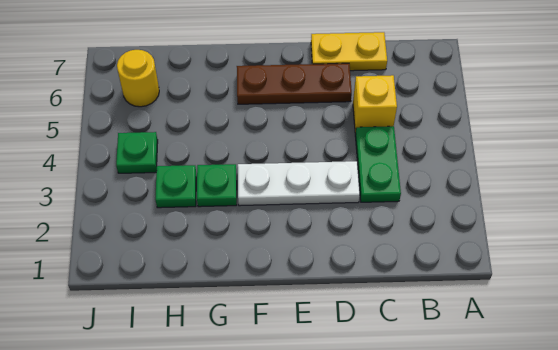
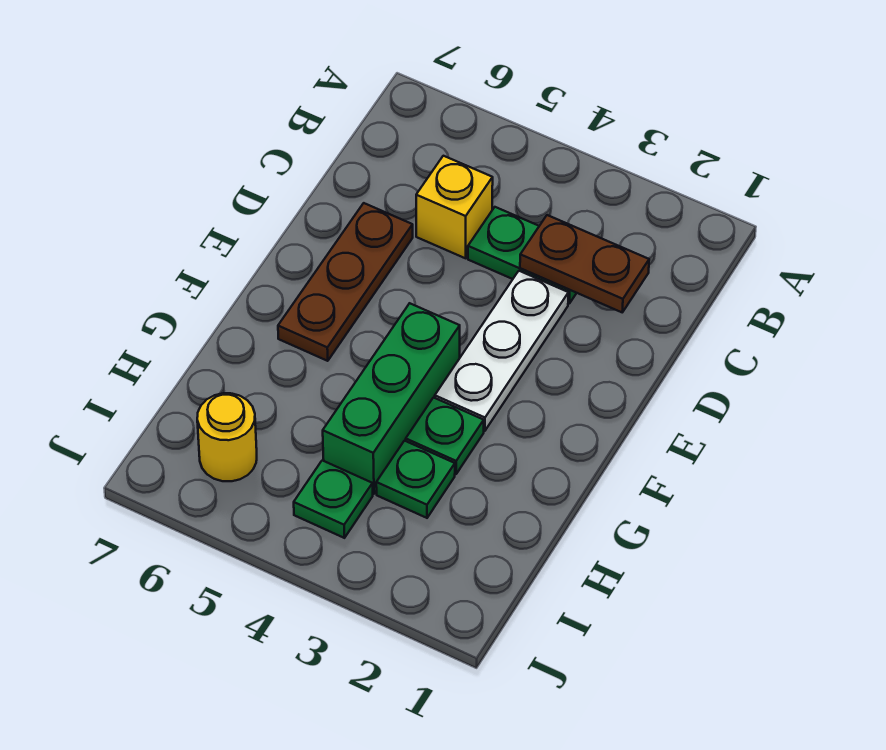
none -> brown 1x2 plate [520,215,649,312]
yellow 1x2 plate [311,32,387,71] -> none
none -> green 1x3 brick [323,303,460,494]

